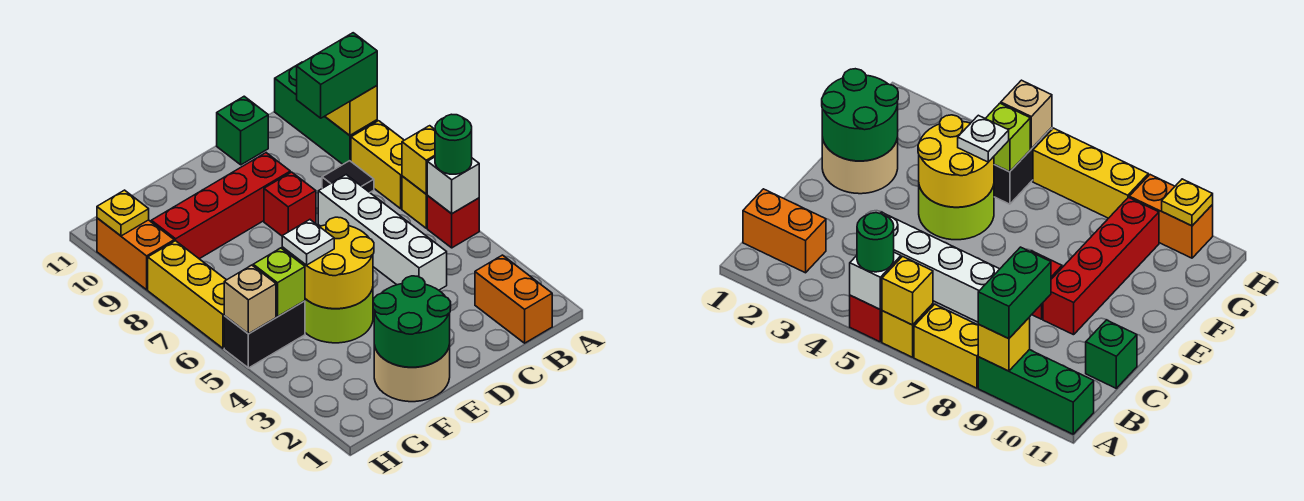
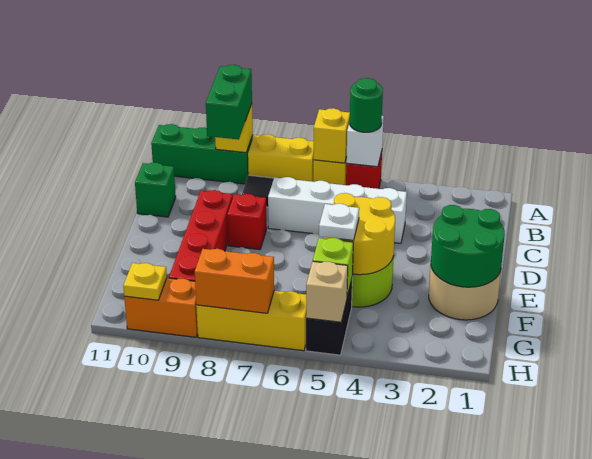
orange 1x2 brick [475,255,552,343] -> orange 1x2 brick moved to [195,249,274,313]

